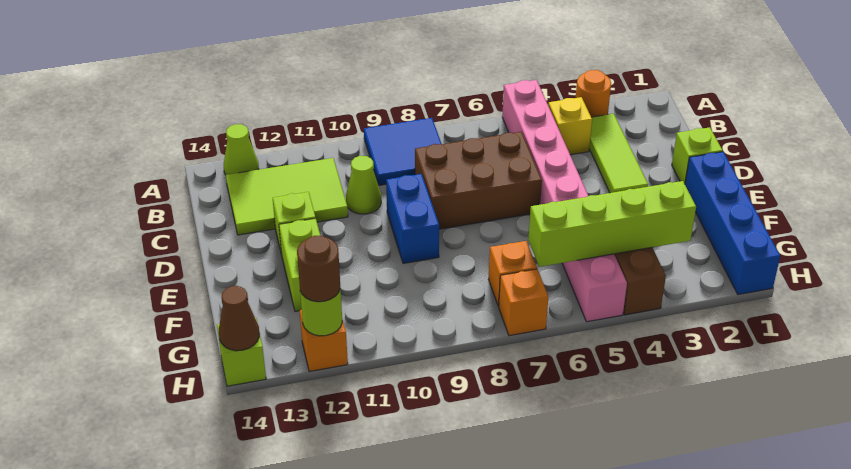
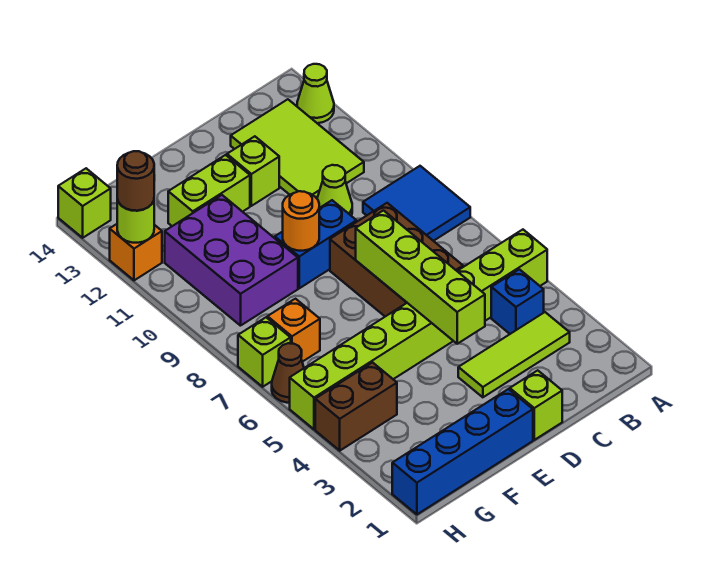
orange 1x1 round brick [576,70,611,117] -> orange 1x1 round brick moved to [283,191,319,251]
pink 1x8 brick [502,80,627,322] -> lime 1x8 brick [290,230,547,429]
yellow 1x1 brick [548,97,592,155] -> blue 1x1 brick [491,269,544,334]
none -> purple 2x3 brick [165,195,298,326]
lime 1x4 brick [528,181,696,267] -> lime 1x4 brick moved to [356,211,485,344]
orange 1x1 brick [499,269,548,336] -> lime 1x1 brick [238,317,291,387]
brown 1x1 cone [219,286,259,351] -> brown 1x1 cone moved to [272,343,304,403]

